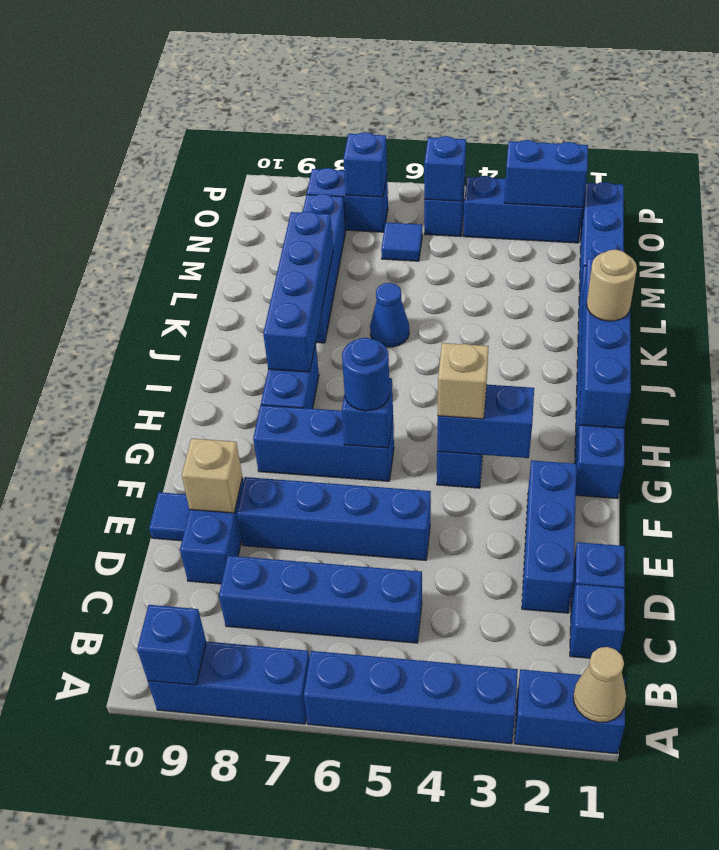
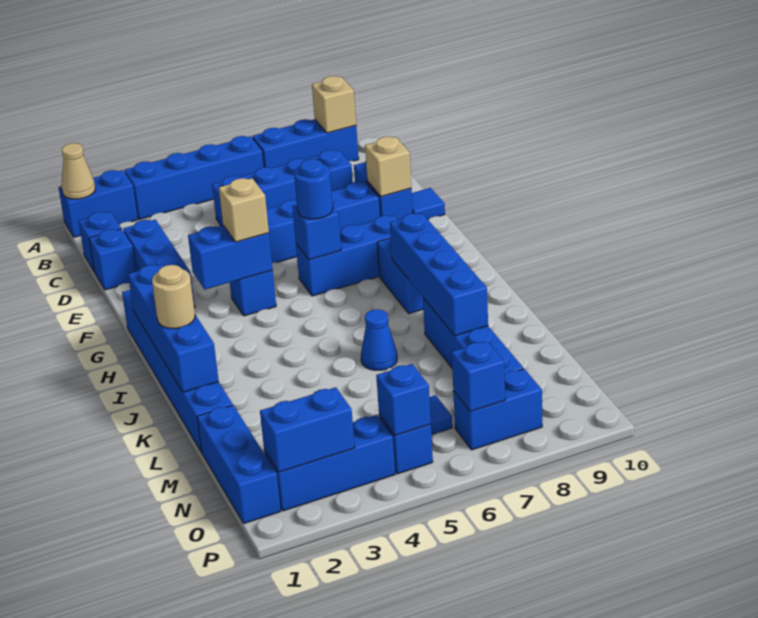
blue 1x1 brick [137,605,206,685] -> tan 1x1 brick [312,76,356,133]

